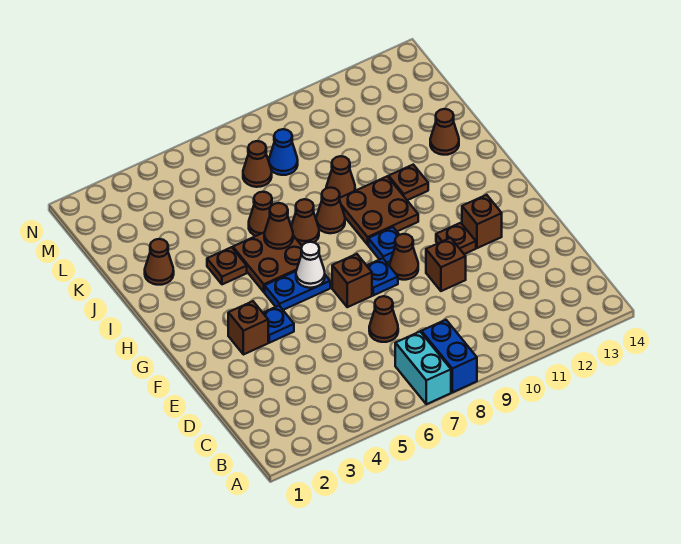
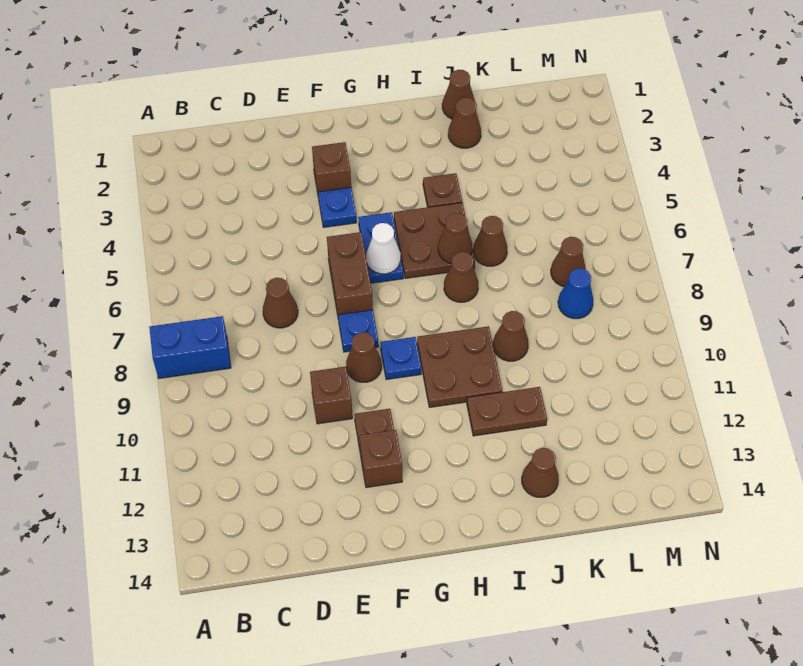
cyan 1x2 brick [395,332,451,404] -> none
brown 1x1 brick [332,254,372,307] -> brown 1x2 brick [327,232,373,315]
brown 1x1 cone [316,188,345,233] -> brown 1x1 cone moved to [442,70,475,119]
brown 1x1 plate [389,165,428,200] -> brown 1x2 plate [467,387,547,436]

